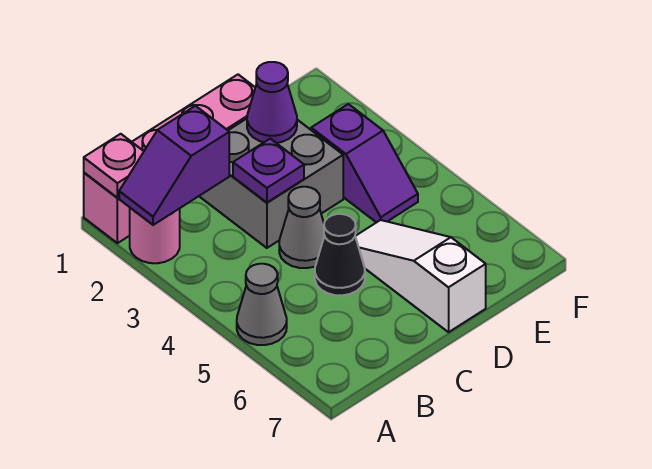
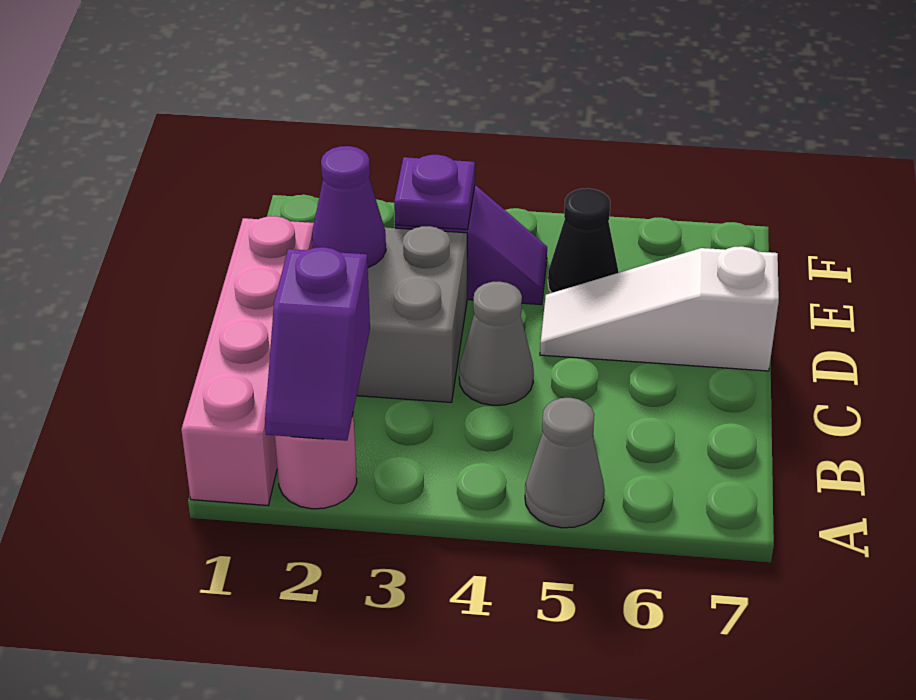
pink 1x1 plate [84,134,144,198] -> none
purple 1x1 plate [233,139,304,202] -> purple 1x1 plate moved to [394,155,475,230]
black 1x1 cone [315,214,365,295] -> black 1x1 cone moved to [548,188,619,293]

